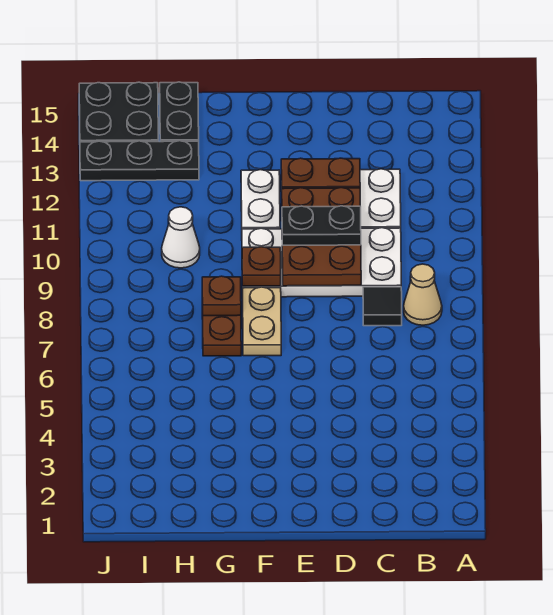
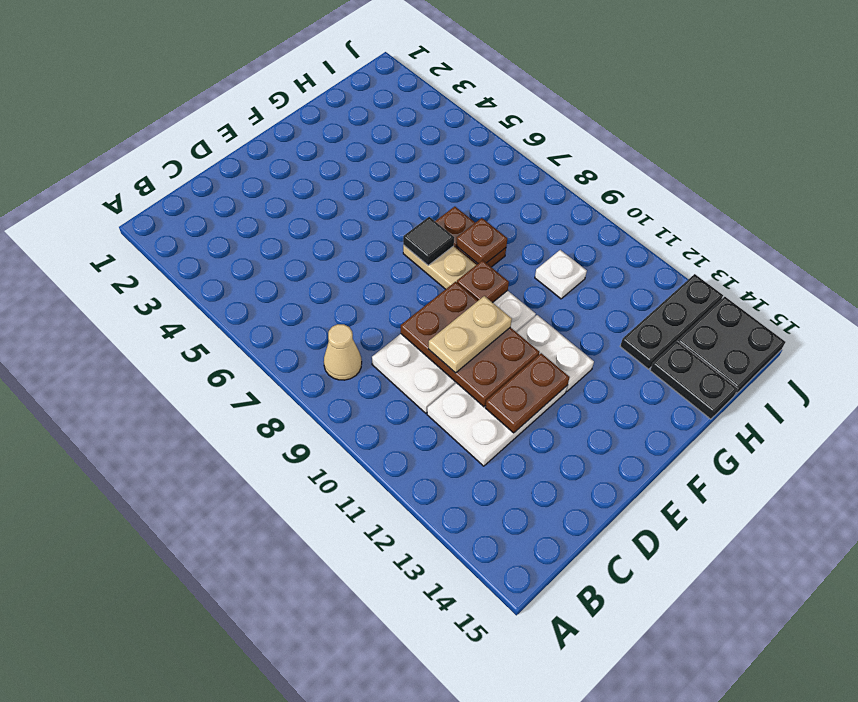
black 1x1 tile [363,287,402,326] -> black 1x1 tile moved to [403,217,454,265]
black 1x2 plate [282,206,361,246] -> tan 1x2 plate [429,296,512,373]
white 1x1 cone [162,207,200,268] -> white 1x1 plate [535,250,587,299]

